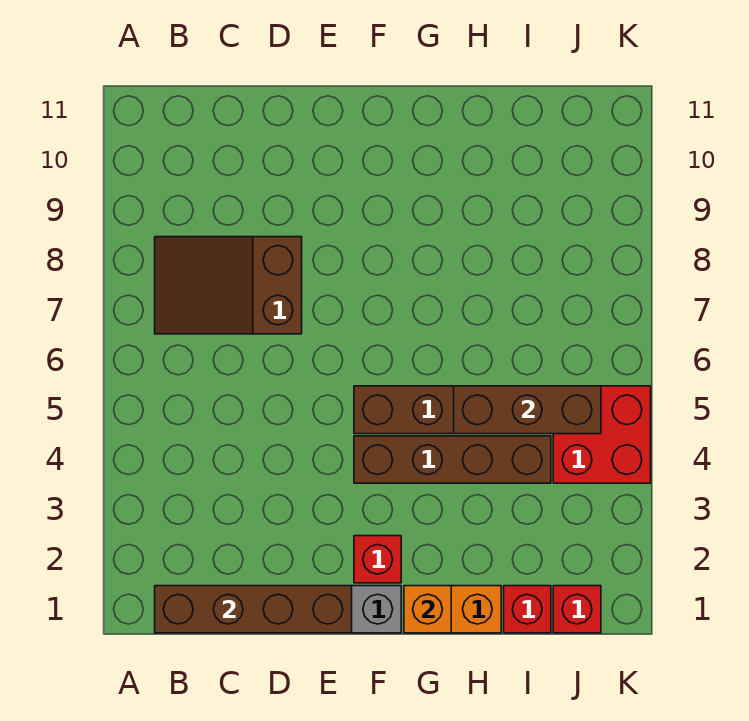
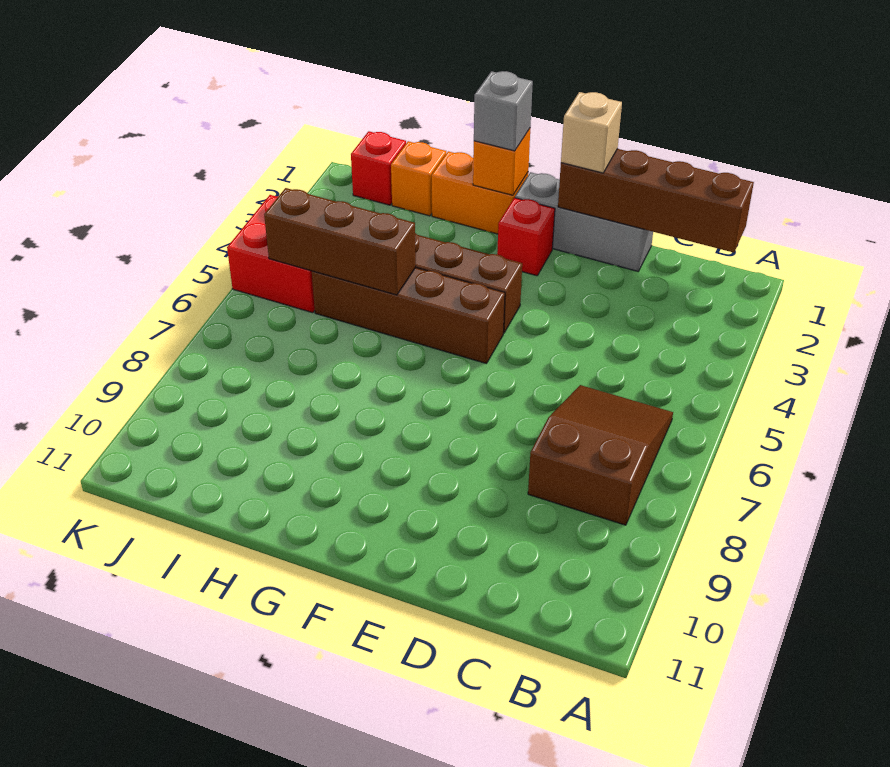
brown 2x3 slope [155,237,302,334] -> brown 2x3 slope turned to [528,385,673,525]
none -> tan 1x1 brick [561,92,622,173]
none -> grey 1x1 brick [474,71,533,151]
red 1x1 brick [504,586,551,633] -> orange 1x1 brick [391,141,446,216]

